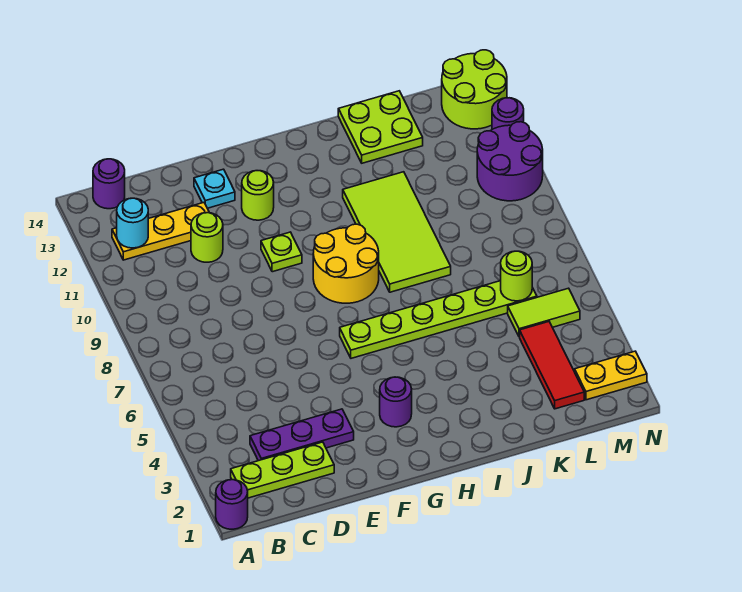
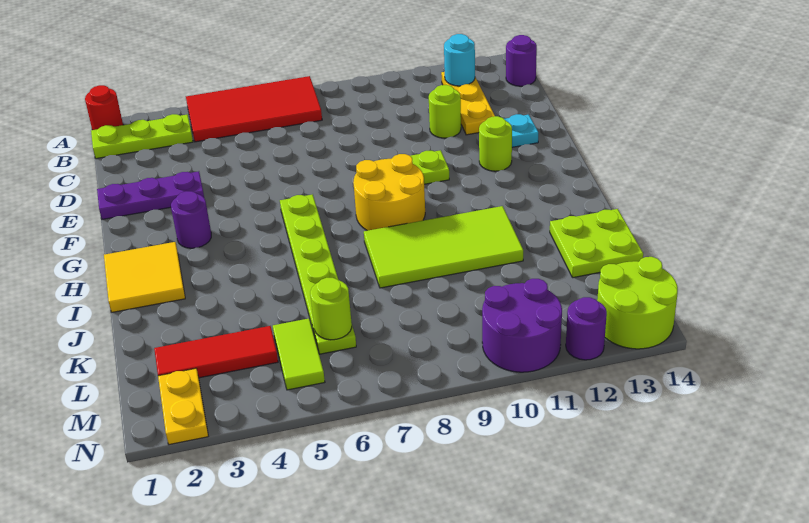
purple 1x1 round brick [216,480,248,529] -> red 1x1 round brick [85,85,123,130]
none -> red 2x4 tile [186,76,322,142]
lime 1x3 plate [231,442,334,498] -> lime 1x3 plate turned to [91,114,193,159]
purple 1x3 plate [250,409,354,461] -> purple 1x3 plate turned to [97,171,204,219]
none -> yellow 2x2 tile [104,242,185,312]

